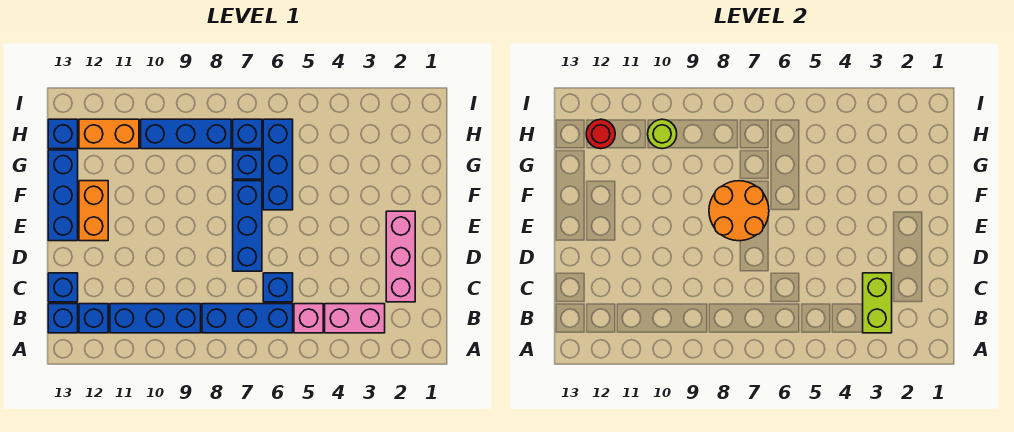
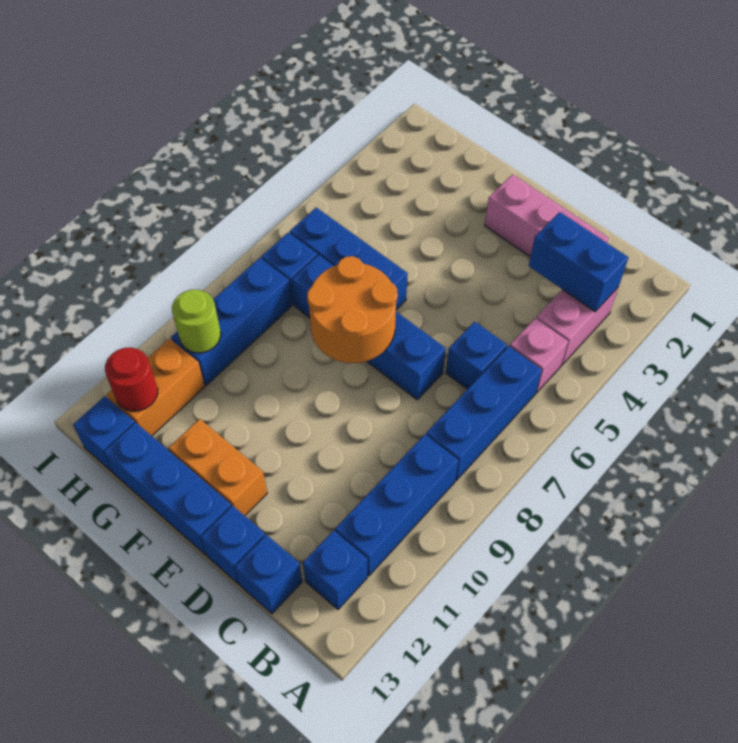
lime 1x2 brick [863,273,892,333] -> blue 1x2 brick [529,212,628,312]
blue 1x1 brick [48,304,78,333] -> blue 1x1 brick moved to [201,505,265,584]

